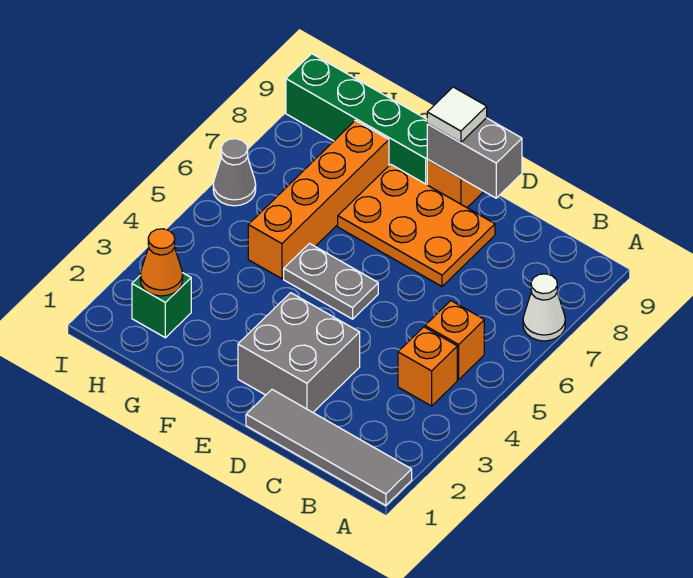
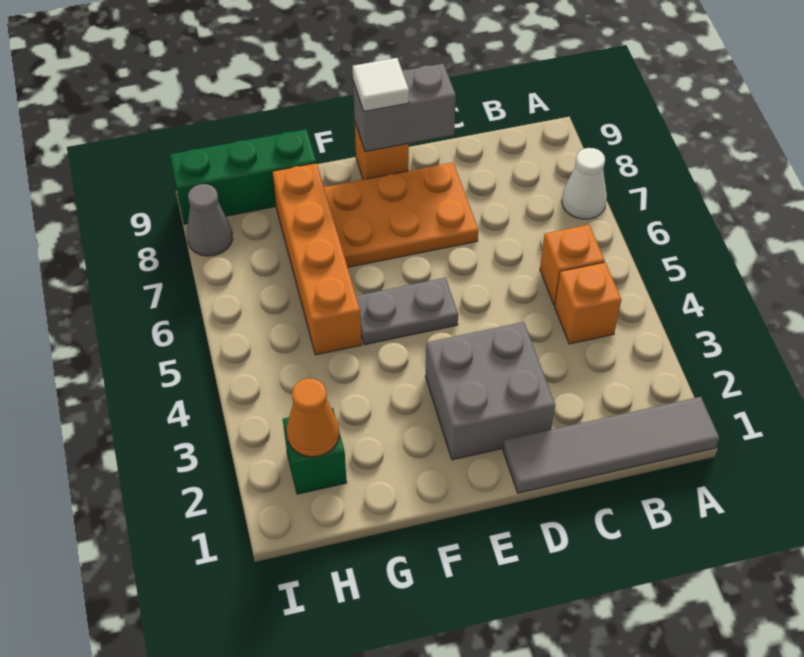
green 1x4 brick [286,54,428,185] -> green 1x3 brick [170,129,316,224]
grey 1x1 cone [213,139,256,206] -> grey 1x1 cone moved to [187,184,233,256]

